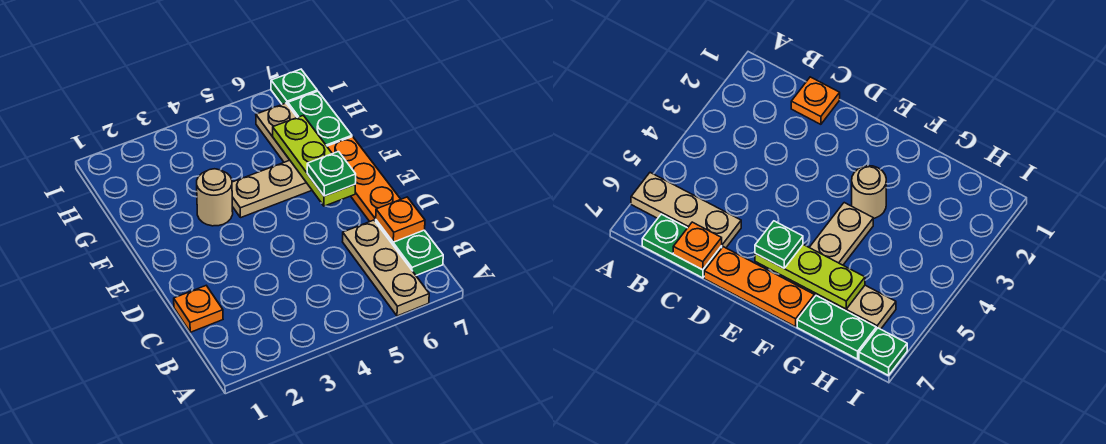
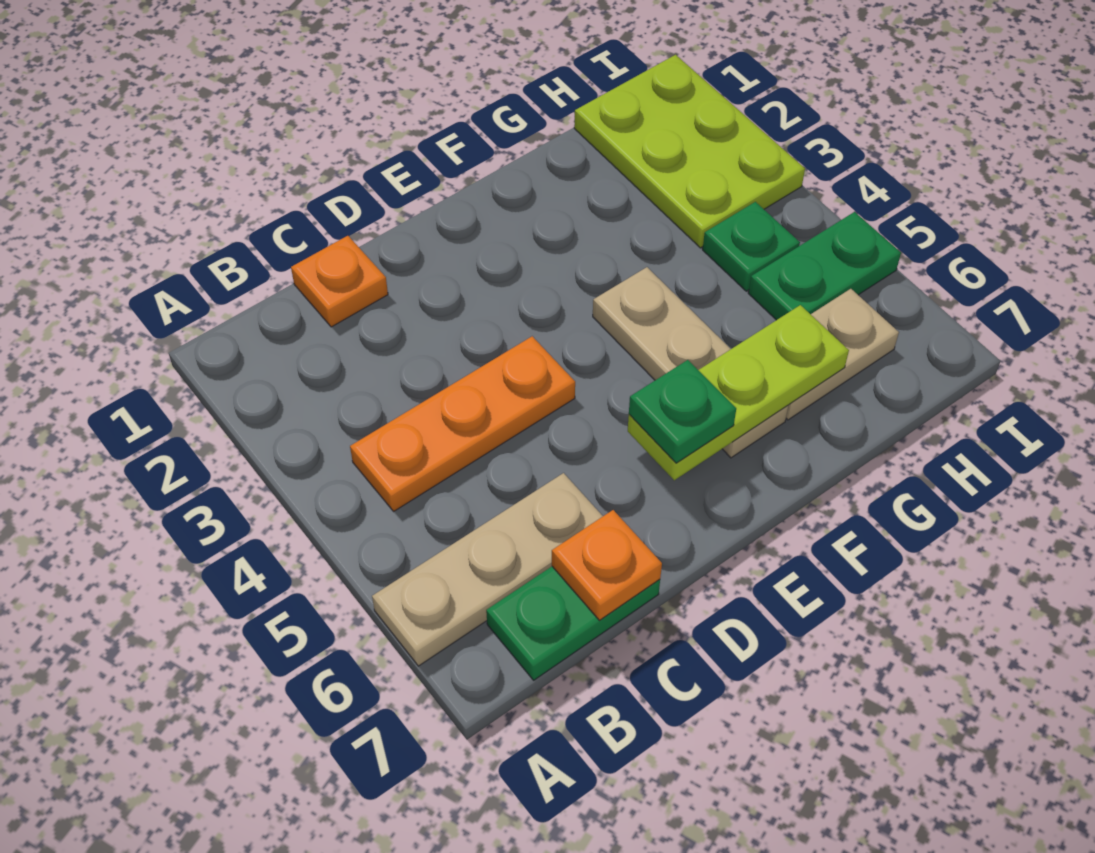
orange 1x3 plate [327,137,401,222] -> orange 1x3 plate moved to [350,336,575,511]
tan 1x1 round brick [197,169,233,226] -> none
green 1x2 plate [288,91,352,146] -> green 1x2 plate moved to [748,212,901,320]
none -> lime 2x3 plate [574,55,805,248]
green 1x1 plate [271,69,317,105] -> green 1x1 plate moved to [703,202,800,291]

